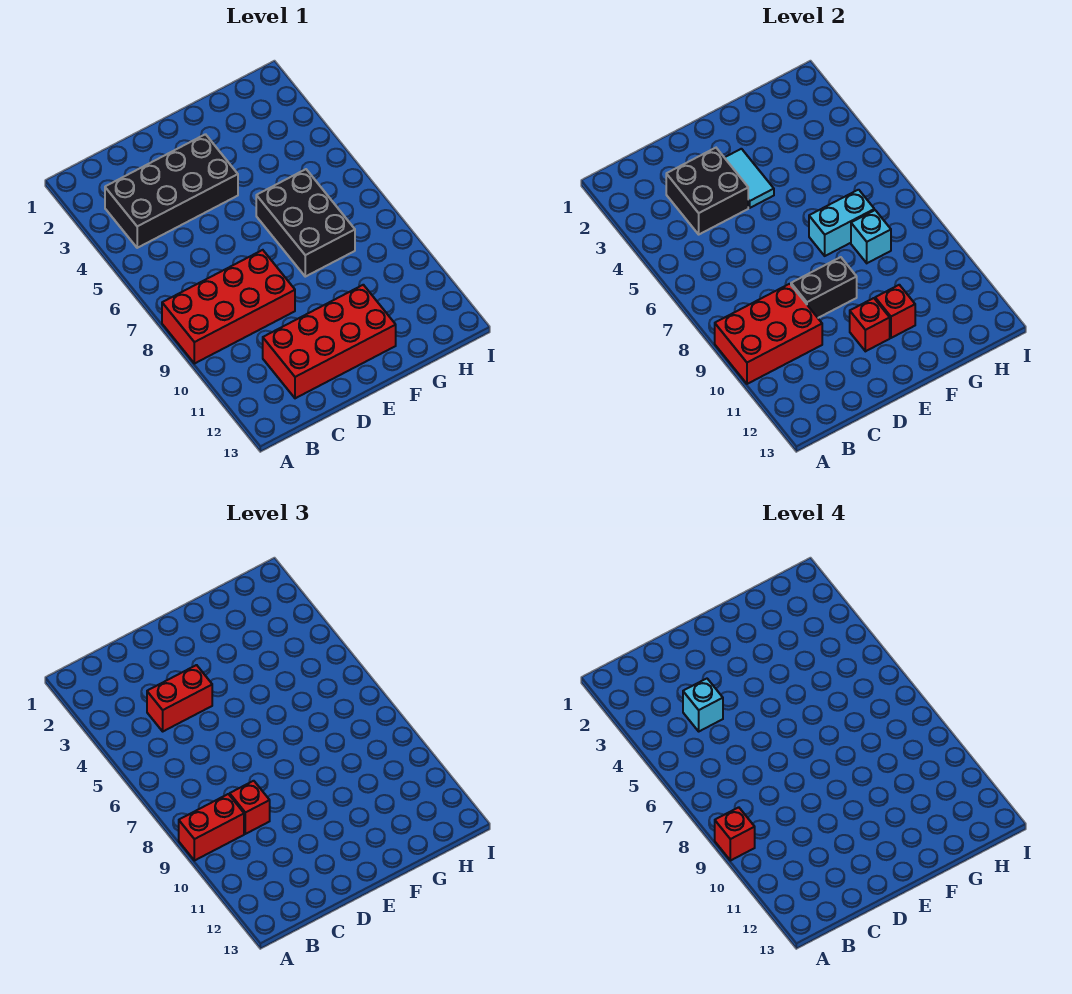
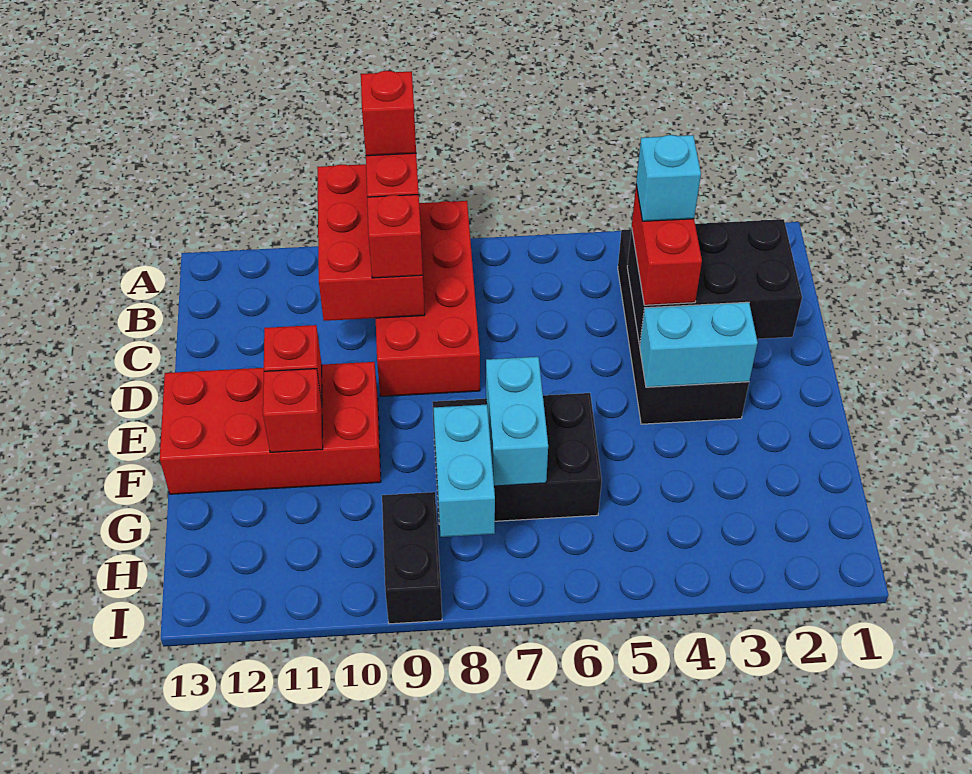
black 2x2 brick [666,148,748,234] -> black 2x3 brick [627,219,802,345]
red 2x4 brick [263,285,396,398] -> red 2x4 brick turned to [160,362,381,494]
black 1x2 brick [791,257,857,318] -> black 1x2 brick moved to [382,492,442,624]
cyan 1x2 tile [725,149,774,208] -> cyan 1x2 brick [640,302,758,387]
cyan 1x1 brick [851,210,891,263] -> cyan 1x2 brick [433,405,495,537]

